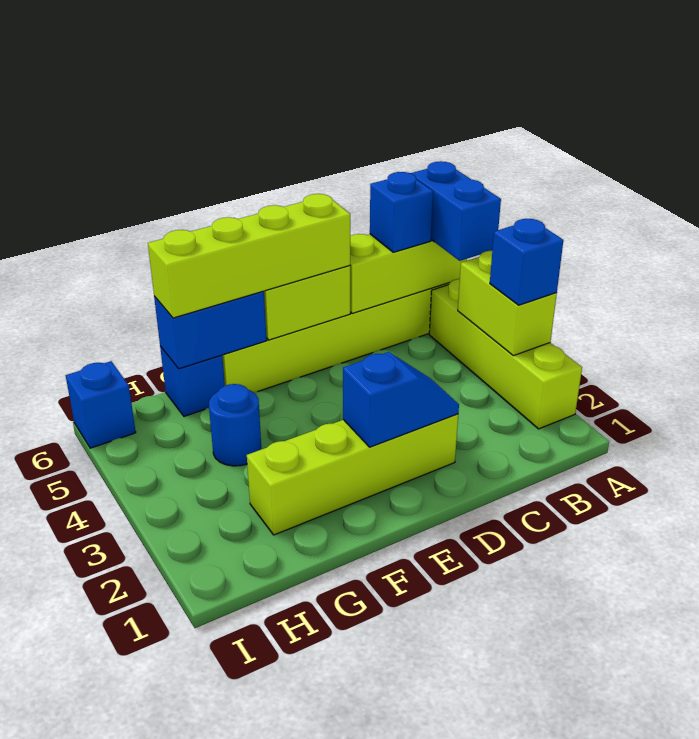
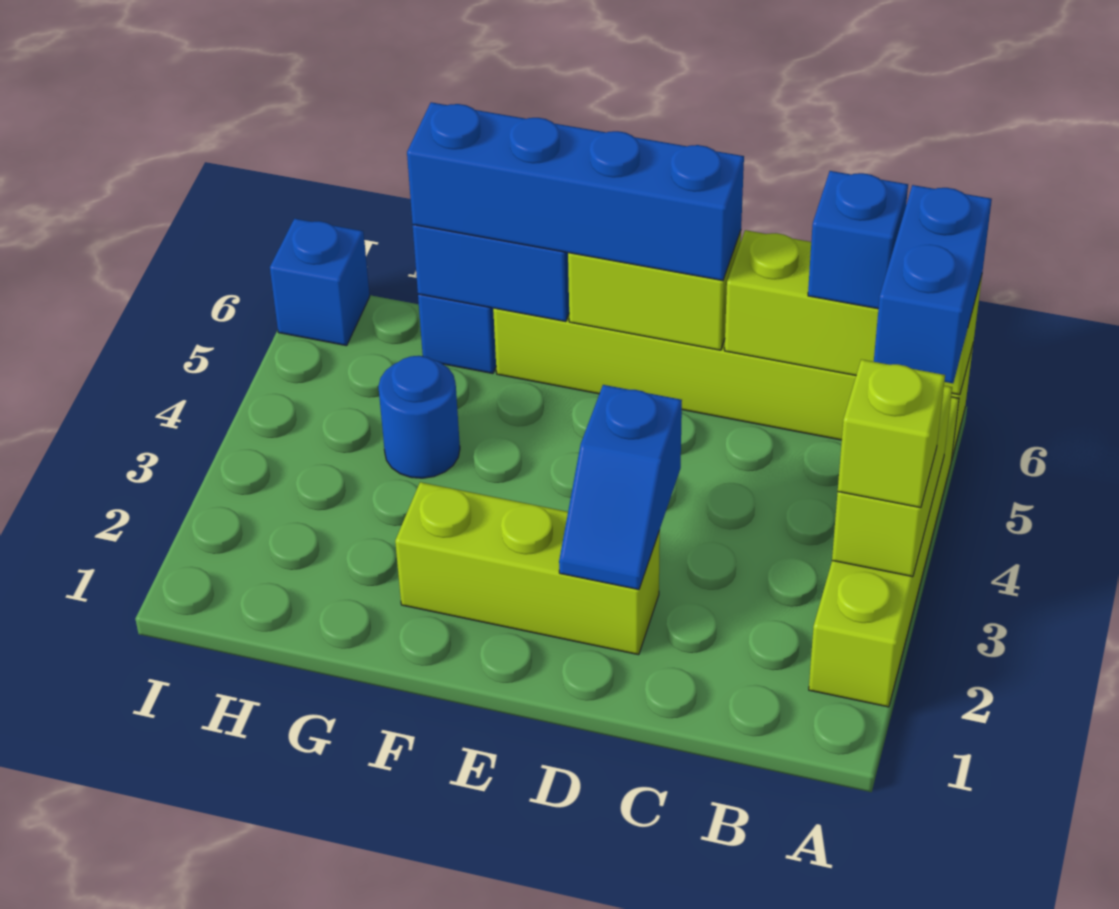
blue 1x1 brick [490,219,563,305] -> lime 1x1 brick [838,359,945,508]
lime 1x4 brick [247,414,458,535] -> lime 1x3 brick [395,482,660,655]
blue 1x2 slope [343,352,459,447] -> blue 1x2 slope turned to [559,385,682,590]
lime 1x4 brick [148,194,350,318] -> blue 1x4 brick [407,102,744,281]

